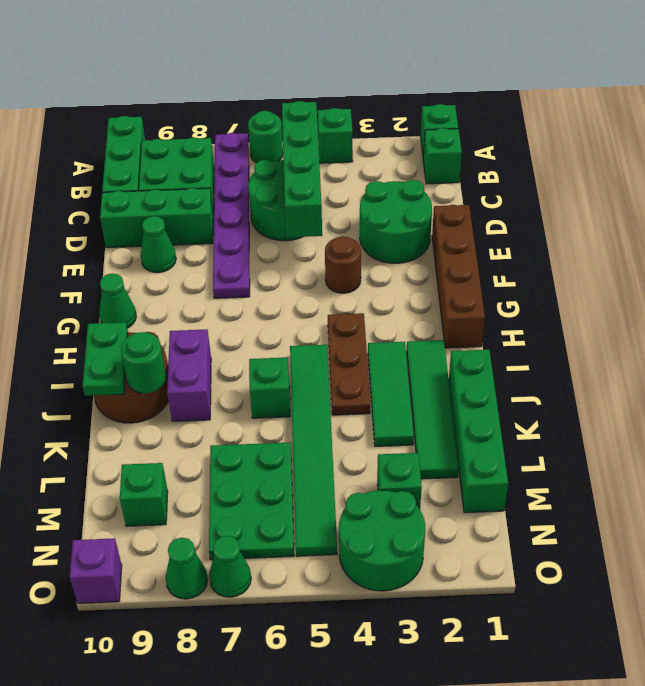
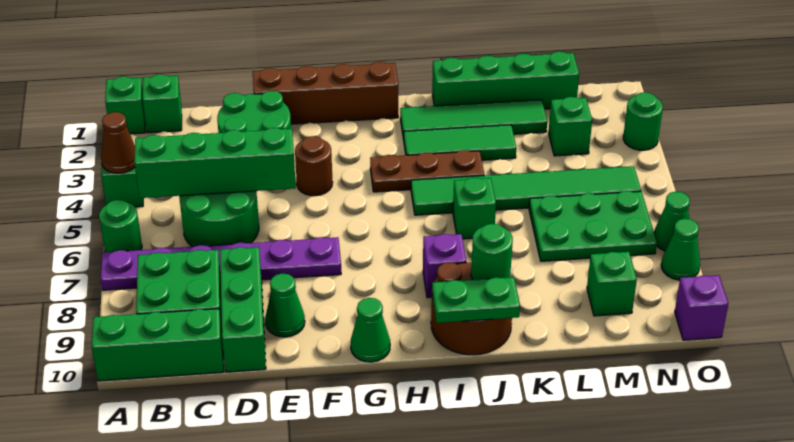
none -> brown 1x1 cone [101,112,135,173]
purple 1x2 brick [167,329,211,421] -> purple 1x1 brick [423,234,466,298]
green 2x2 round brick [339,490,425,591] -> green 1x1 round brick [623,92,663,150]

